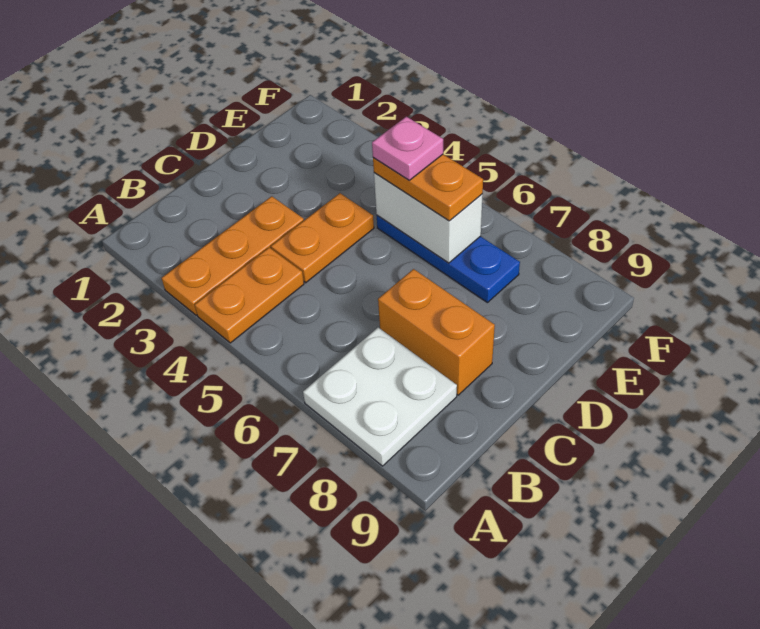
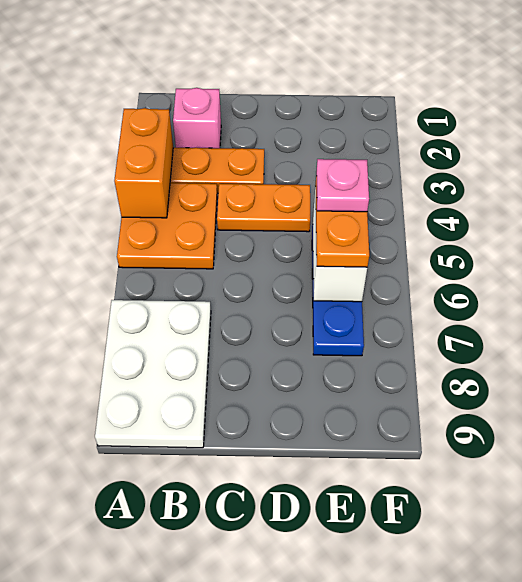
orange 1x2 plate [195,248,304,343] -> orange 2x2 plate [117,183,217,269]
white 2x2 plate [303,327,457,466] -> white 2x3 plate [95,300,211,448]
none -> pink 1x1 brick [173,88,221,148]
orange 1x2 brick [378,269,495,395] -> orange 1x2 brick moved to [114,108,173,218]

